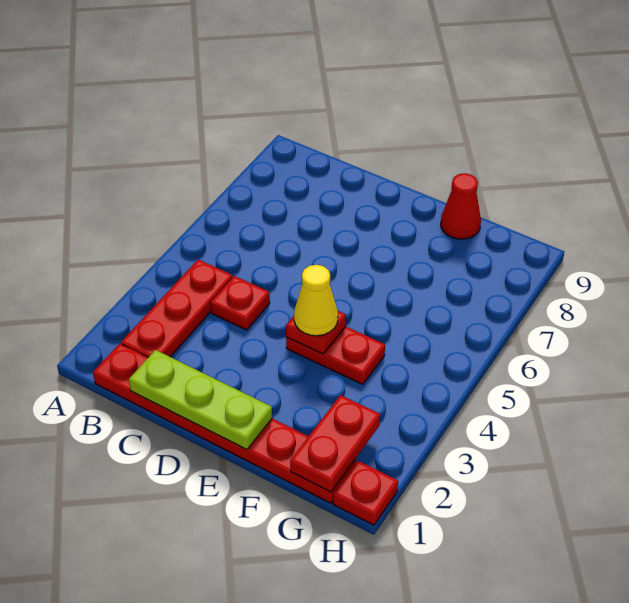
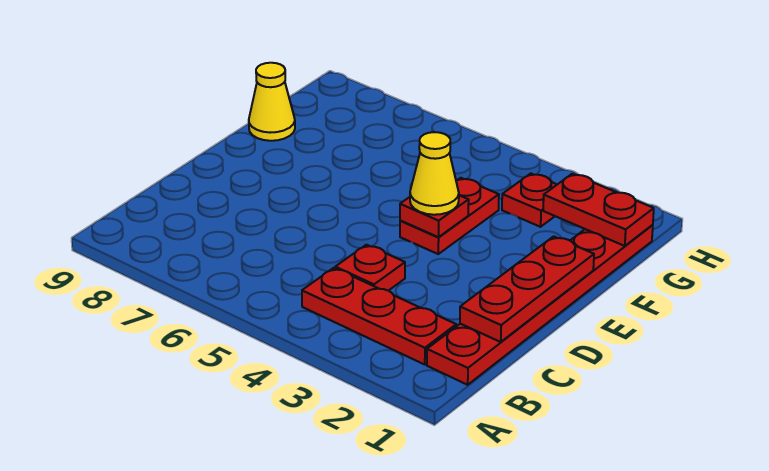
lime 1x3 plate [129,350,272,450] -> red 1x3 plate [460,236,594,342]
red 1x1 cone [441,173,481,239] -> yellow 1x1 cone [249,63,295,141]
red 1x1 plate [333,460,398,525] -> red 1x1 plate moved to [502,174,557,227]

